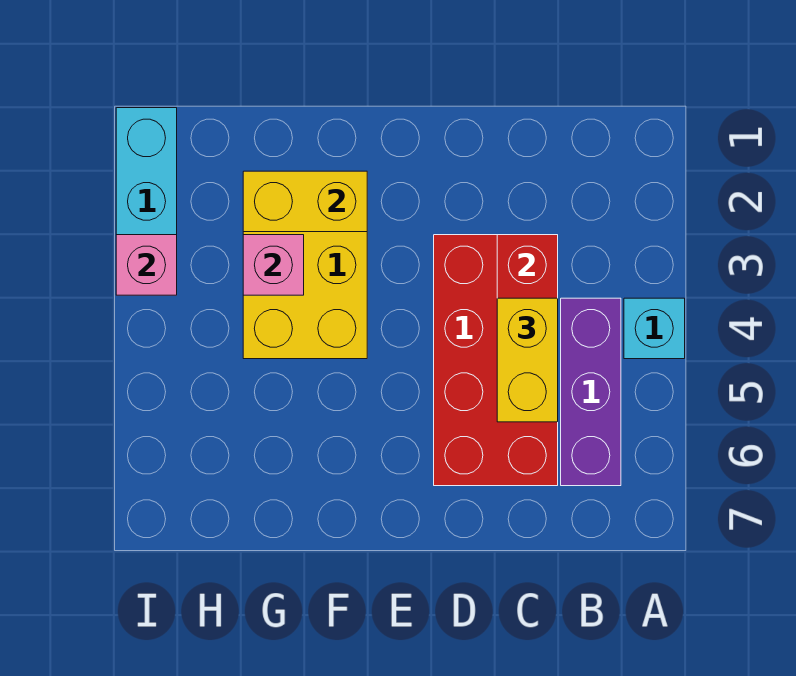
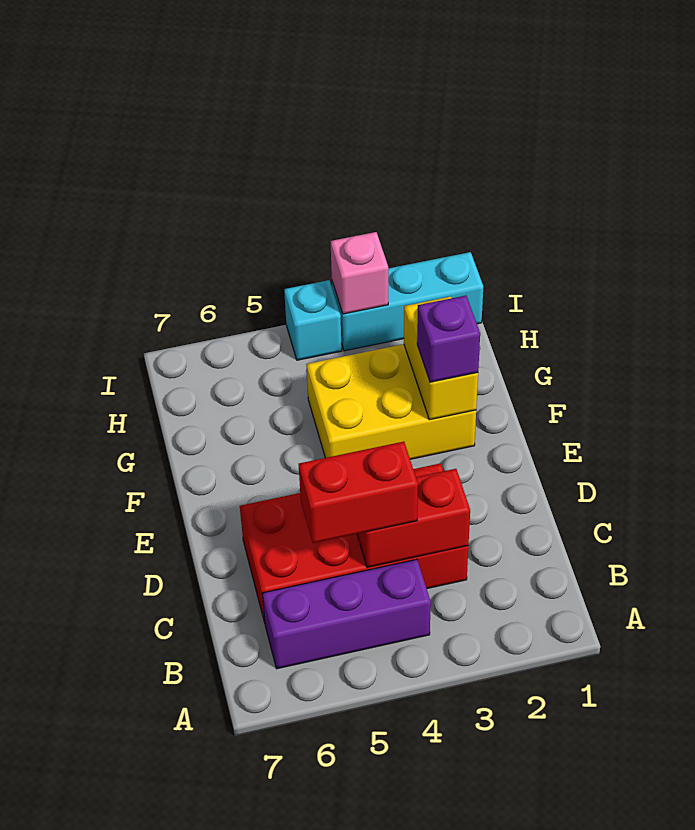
cyan 1x1 brick [624,298,685,359] -> cyan 1x1 brick moved to [284,280,342,360]
yellow 1x2 brick [497,298,558,422] -> red 1x2 brick [299,442,418,543]
none -> purple 1x1 brick [417,296,480,382]
pink 1x1 brick [243,235,304,295] -> none

